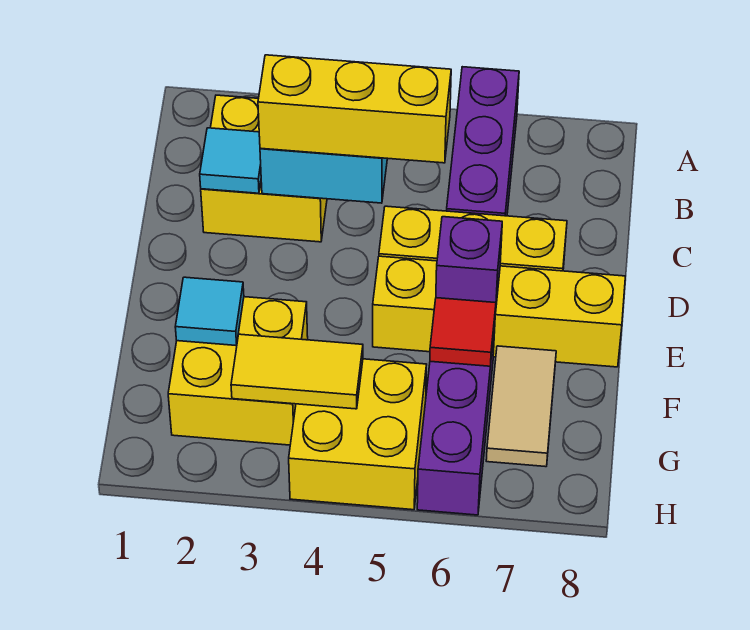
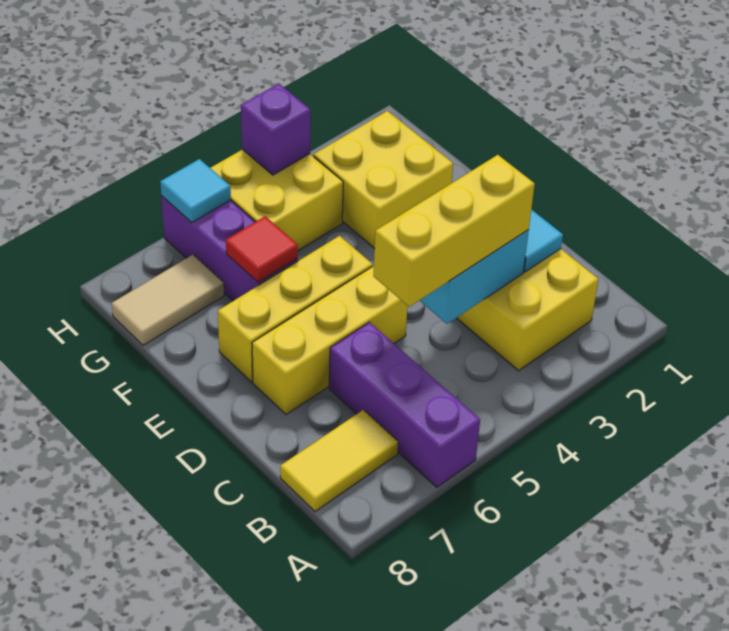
yellow 1x4 brick [373,256,625,367] -> yellow 1x3 brick [218,236,373,382]
purple 1x1 brick [436,217,502,314] -> purple 1x1 brick moved to [241,84,310,175]
cyan 1x1 tile [175,277,244,346] -> cyan 1x1 tile moved to [160,159,231,223]
tan 1x2 tile [486,346,556,467] -> tan 1x2 tile turned to [111,255,224,345]
yellow 1x2 tile [231,334,363,409] -> yellow 1x2 tile moved to [280,410,398,511]

